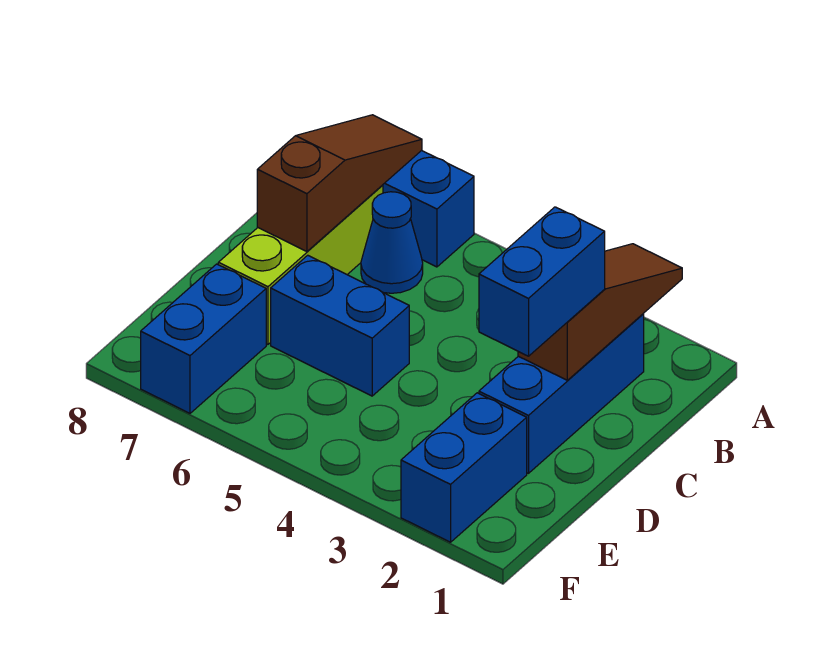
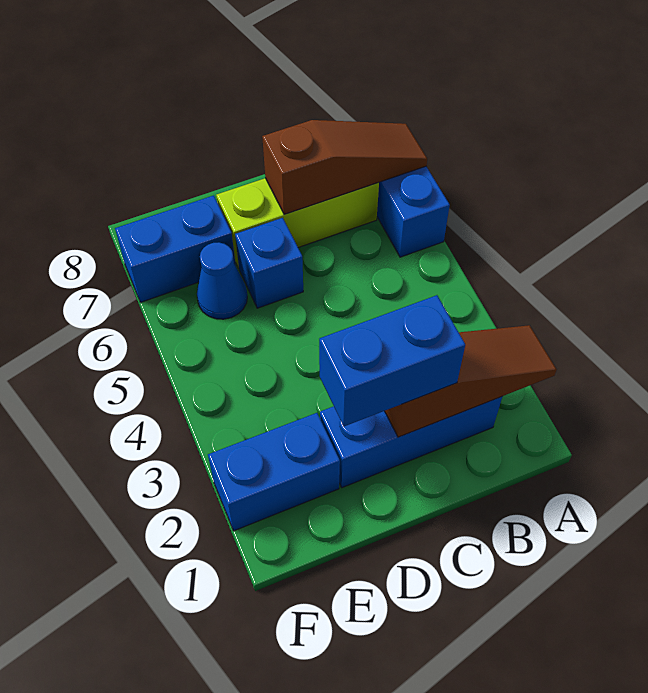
blue 1x1 cone [361,192,423,293] -> blue 1x1 cone moved to [197,242,247,319]
blue 1x2 brick [271,255,409,396] -> blue 1x1 brick [235,218,303,308]

